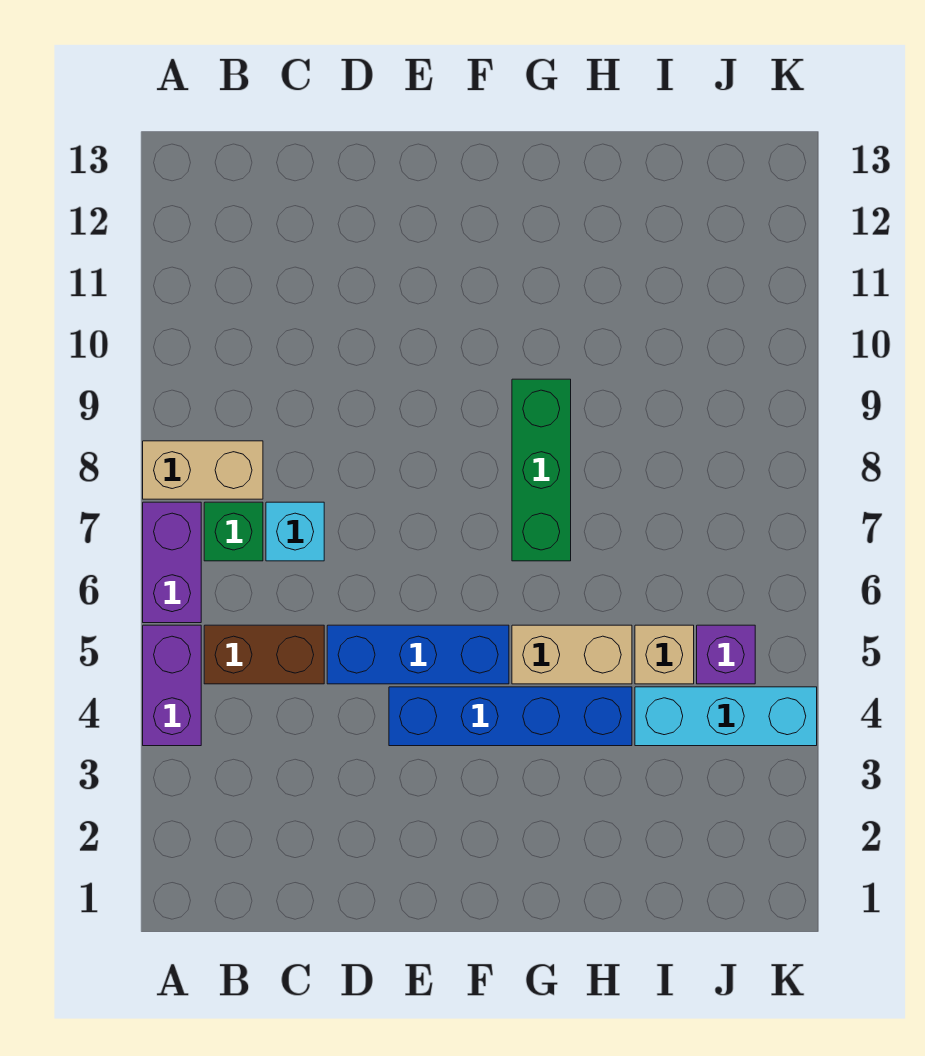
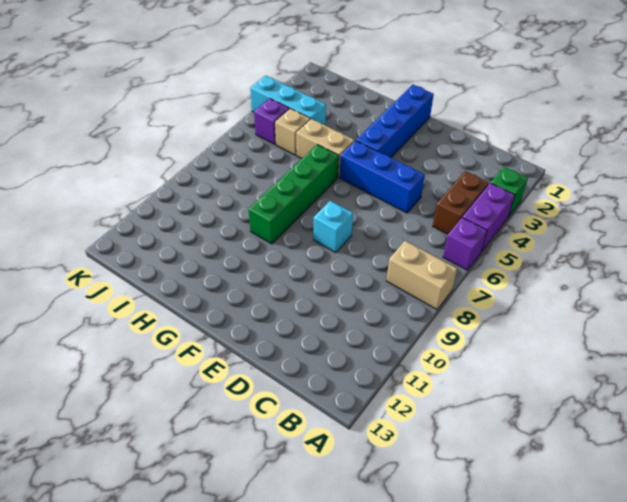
purple 1x2 brick [143,502,201,623] -> purple 1x1 brick [443,217,487,270]
brown 1x2 brick [204,625,324,684] -> brown 1x2 brick turned to [433,171,489,234]
green 1x1 brick [204,502,263,561] -> green 1x1 brick moved to [491,167,528,216]
cyan 1x1 brick [266,502,324,561] -> cyan 1x1 brick moved to [314,201,353,252]
blue 1x4 brick [389,687,632,746] -> blue 1x4 brick turned to [356,85,434,158]
green 1x3 brick [512,379,571,561] -> green 1x4 brick [249,144,339,244]

